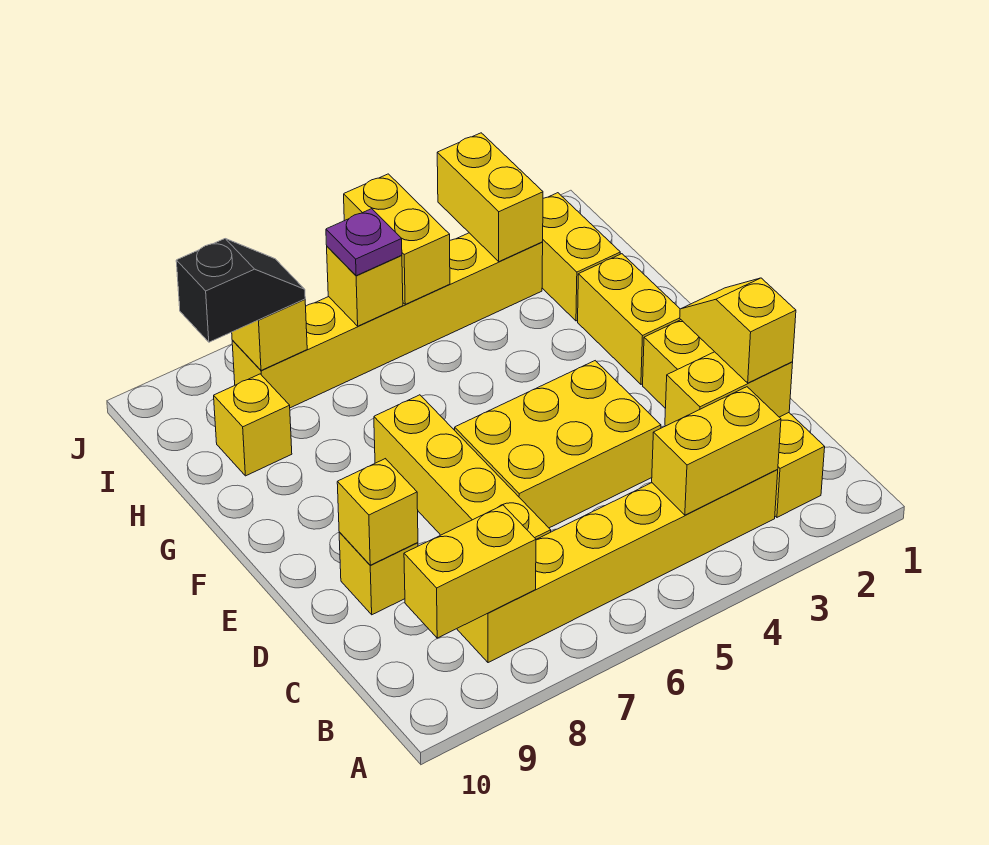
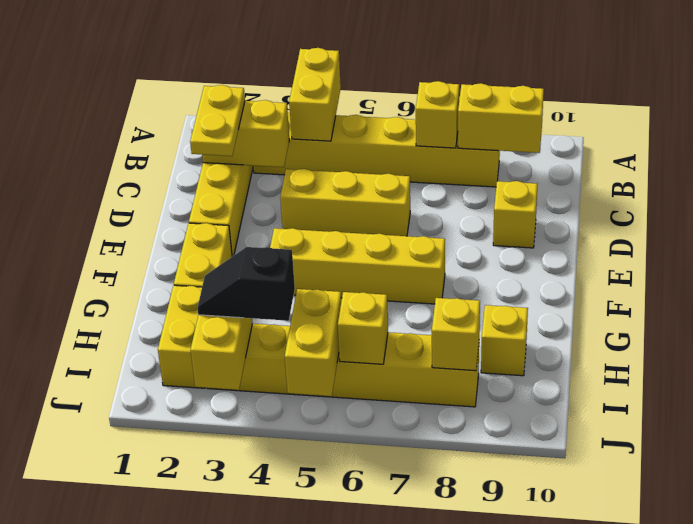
yellow 1x2 brick [652,387,781,515] -> yellow 1x2 brick turned to [289,48,341,141]
yellow 1x2 slope [680,278,796,383] -> yellow 1x2 plate [190,85,245,156]
yellow 1x4 brick [374,395,551,539] -> yellow 1x4 brick turned to [270,228,445,304]
yellow 2x3 brick [455,361,661,528] -> yellow 1x3 brick [280,169,410,236]
yellow 1x1 brick [337,459,418,565] -> yellow 1x1 brick moved to [416,81,459,148]
purple 1x1 plate [326,209,402,276] -> none
black 1x2 slope [176,239,305,342] -> black 1x2 slope moved to [198,247,295,321]

